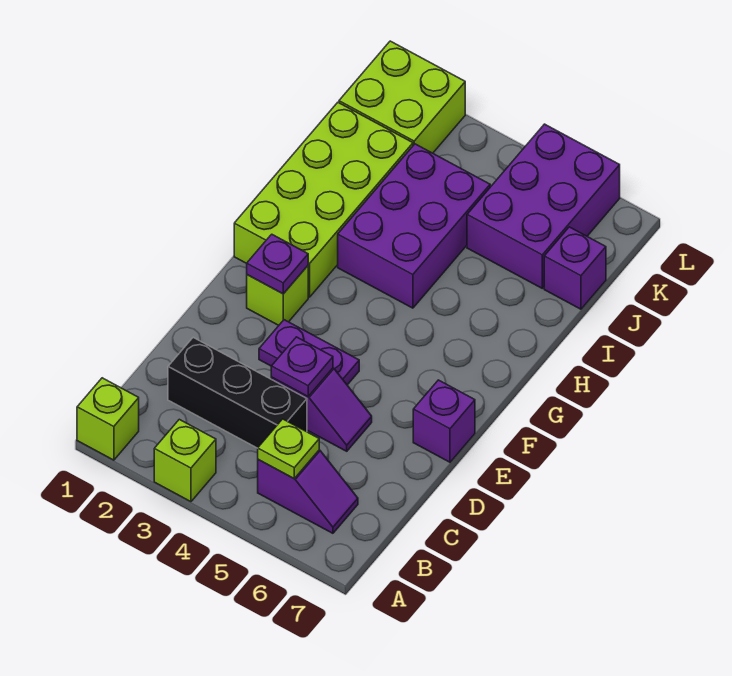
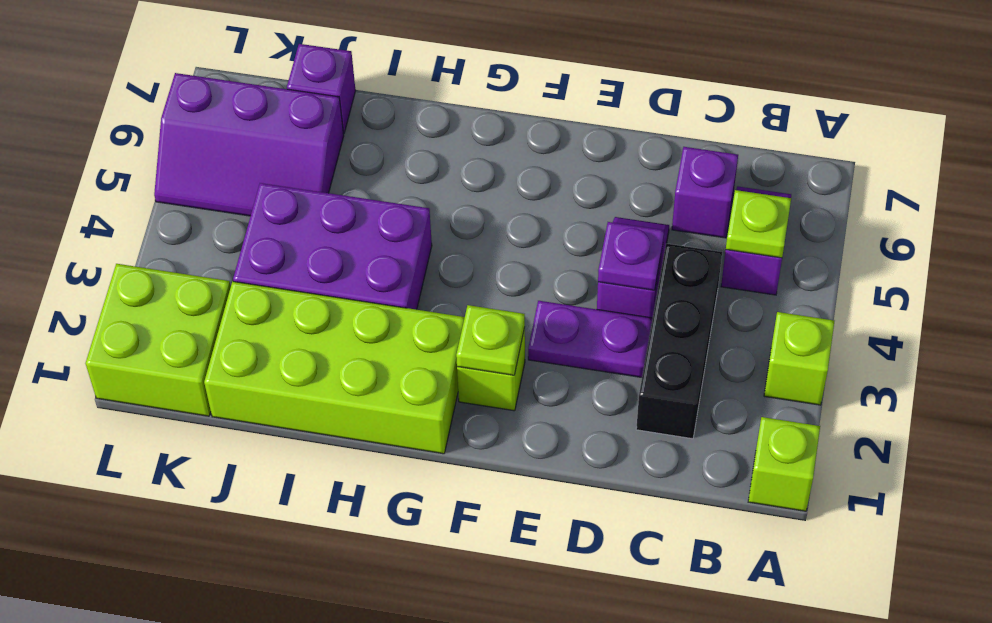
purple 1x2 plate [259,320,359,385] -> purple 1x2 plate turned to [528,301,652,377]
purple 1x1 brick [413,380,475,462] -> purple 1x1 brick moved to [672,147,738,238]
purple 1x1 plate [247,234,308,294] -> lime 1x1 plate [456,305,525,375]
purple 2x3 brick [467,124,620,288] -> purple 2x3 slope [154,73,344,216]

